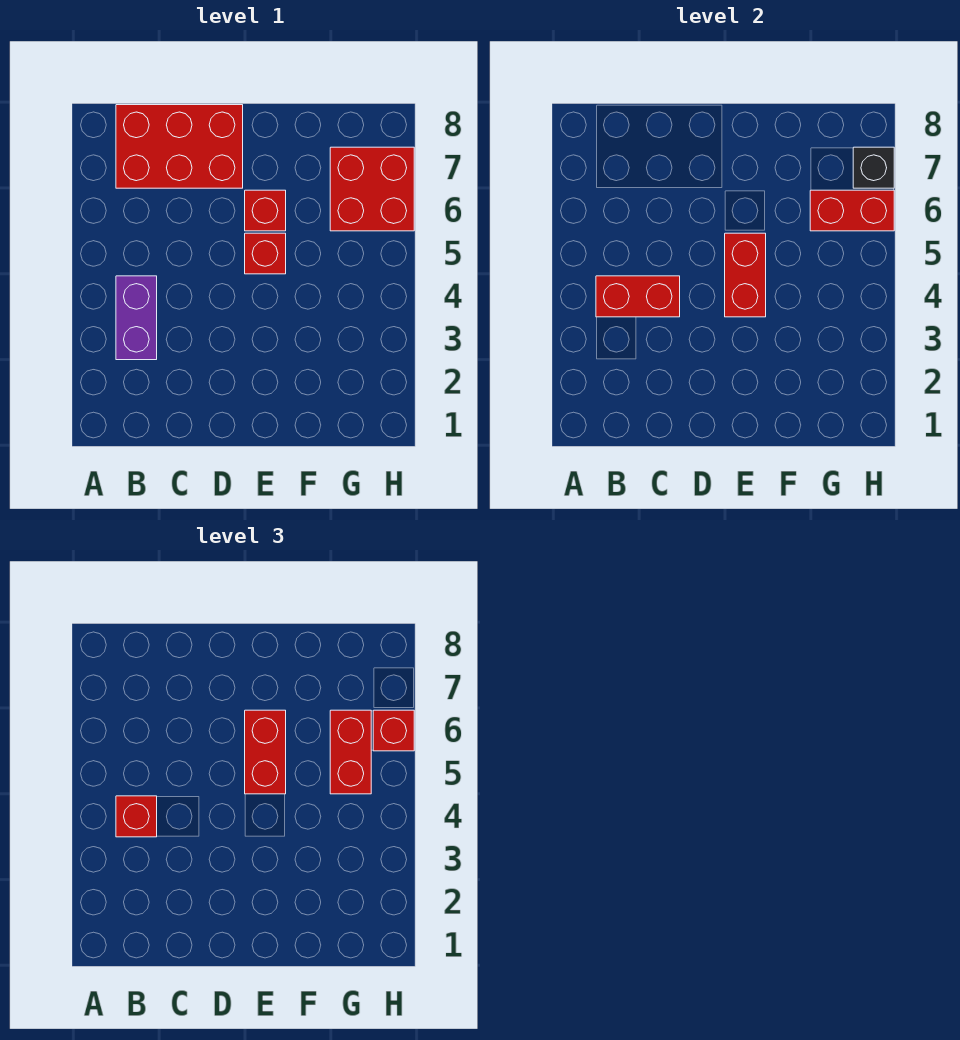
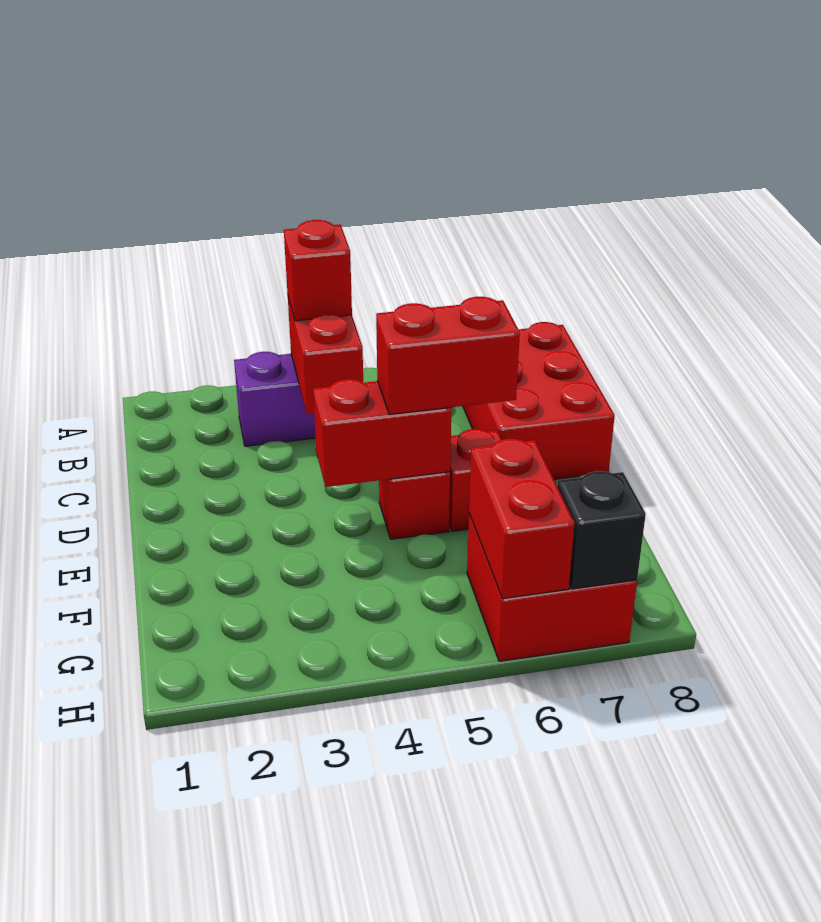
red 1x2 brick [330,710,371,794] -> none
red 1x1 brick [373,710,414,751] -> none

